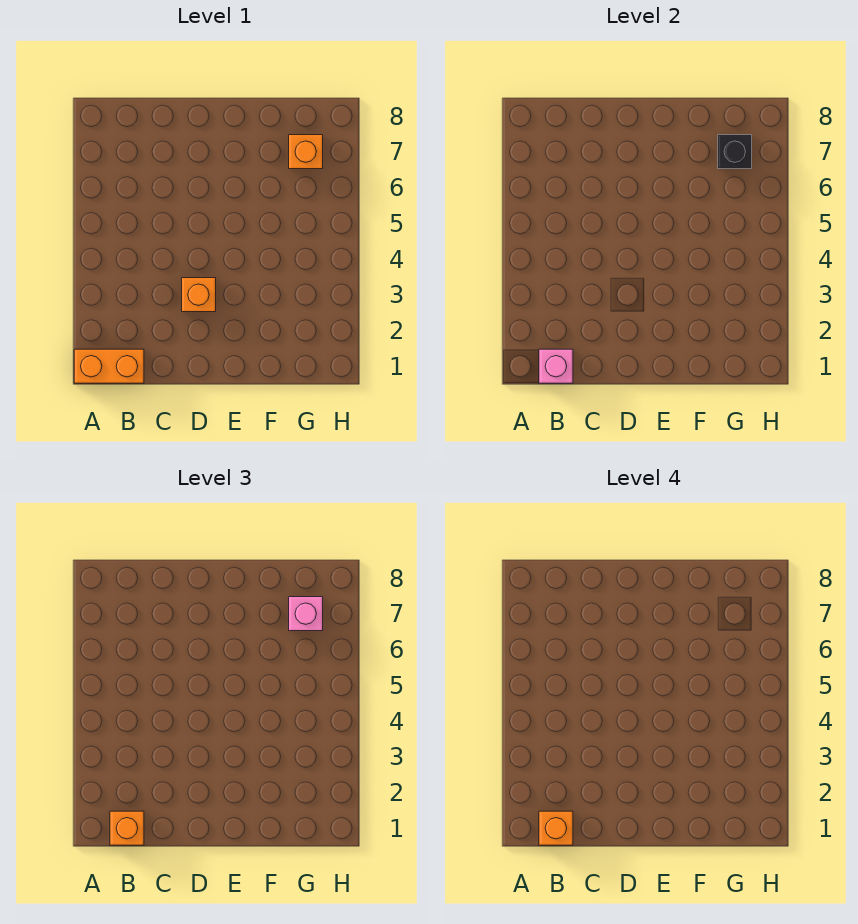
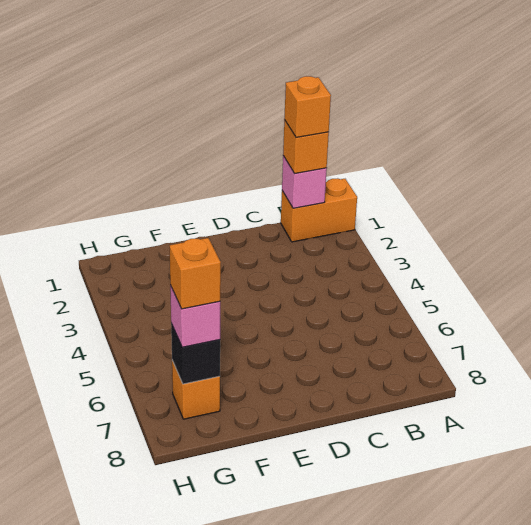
orange 1x1 brick [182,278,216,312] -> orange 1x1 brick moved to [170,238,221,309]

